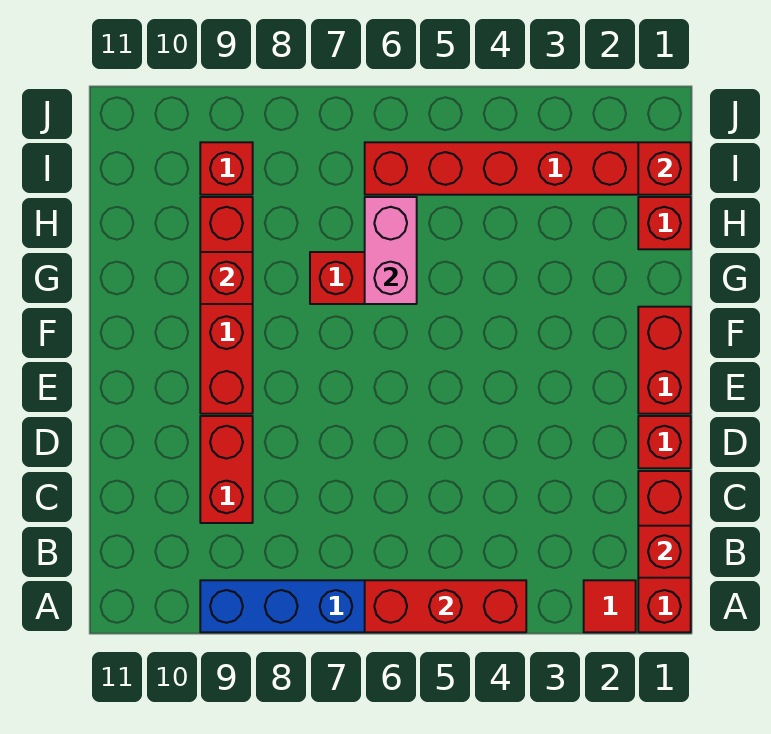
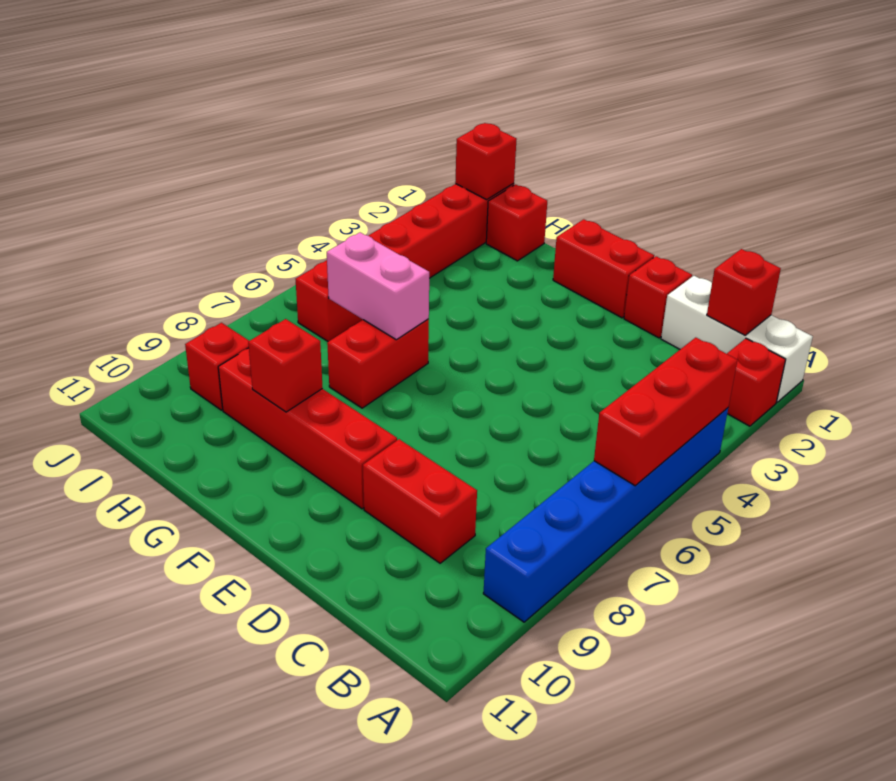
red 1x3 brick [638,471,691,632] -> white 1x3 brick [661,276,813,402]
red 1x1 tile [584,580,636,632] -> red 1x1 brick [727,338,786,426]

